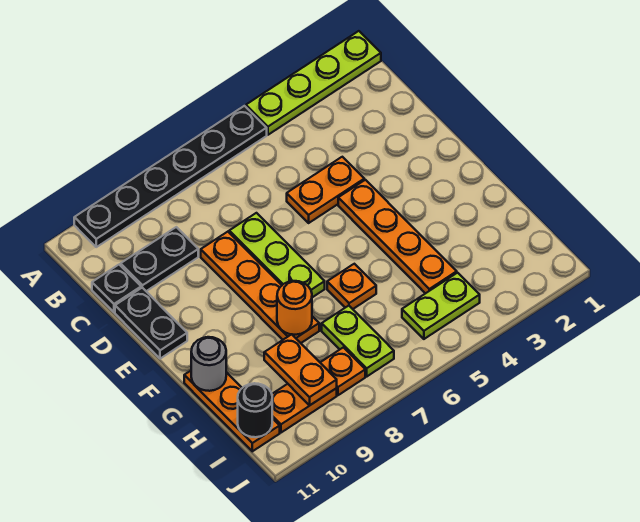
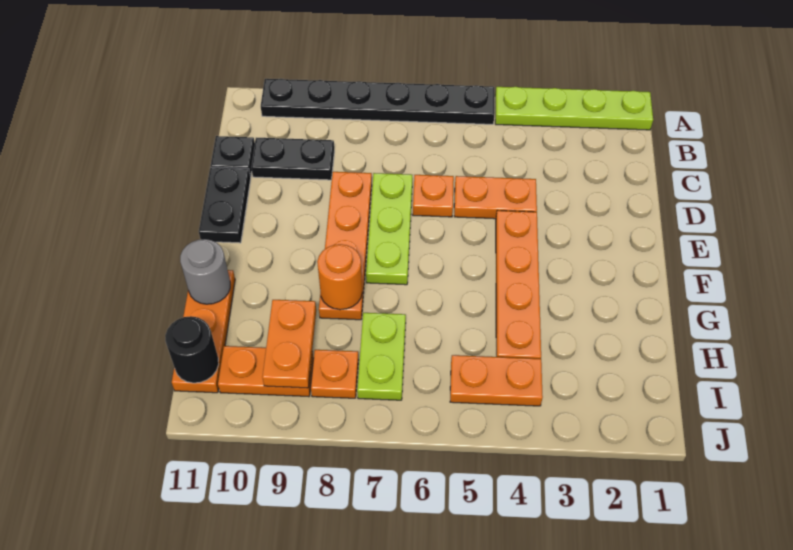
orange 1x1 plate [327,264,376,309] -> orange 1x1 plate moved to [413,175,454,217]
lime 1x2 plate [402,273,480,339] -> orange 1x2 plate [450,355,543,406]

